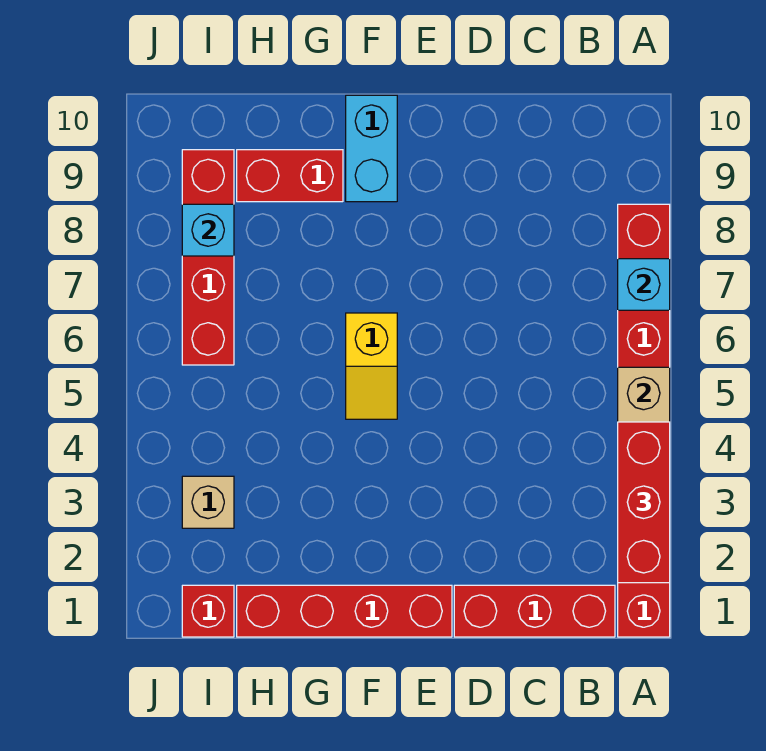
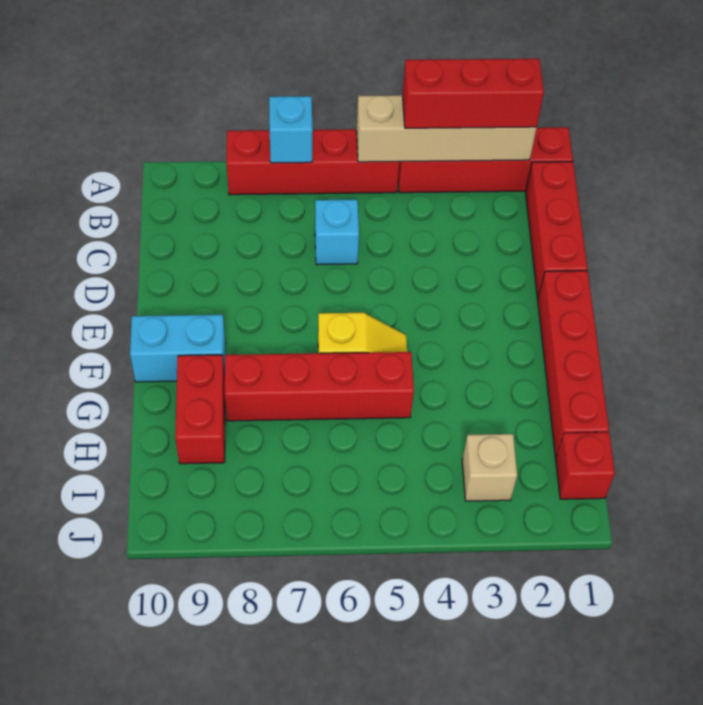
red 1x4 brick [182,150,234,365] -> red 1x4 brick moved to [225,352,414,421]
cyan 1x1 brick [182,204,234,256] -> cyan 1x1 brick moved to [315,200,359,265]

